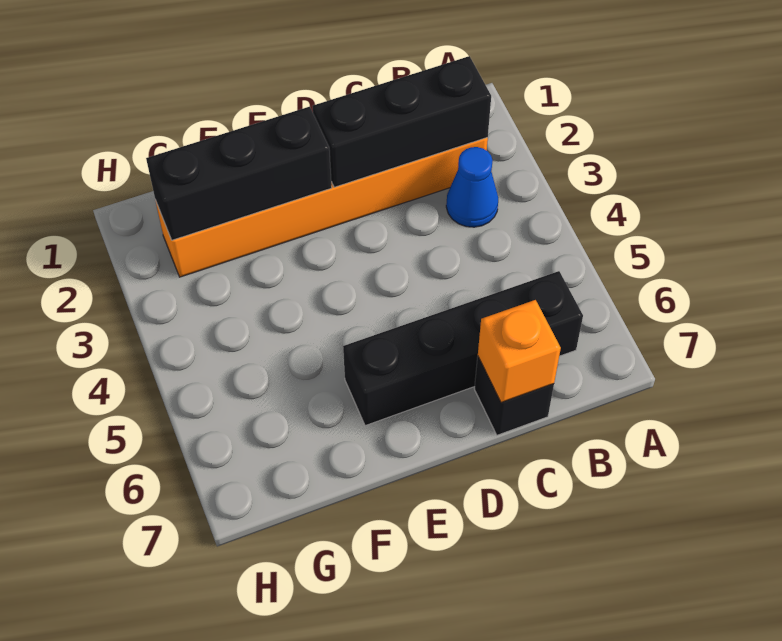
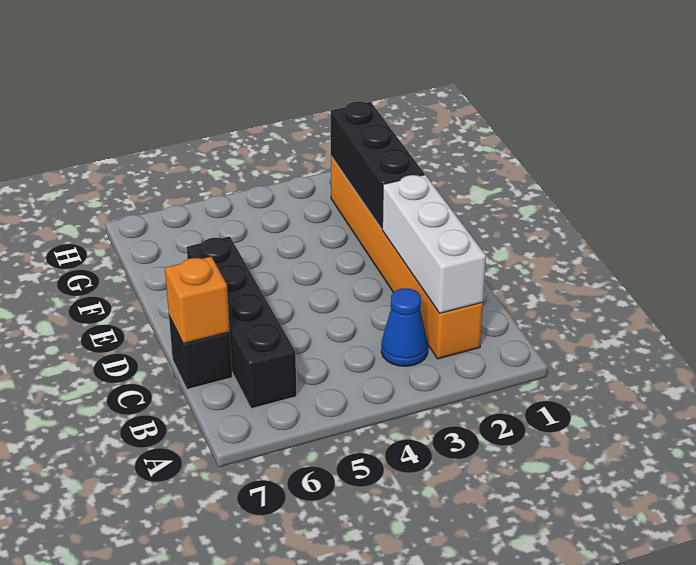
black 1x3 brick [312,56,491,187] -> white 1x3 brick [382,175,486,313]

